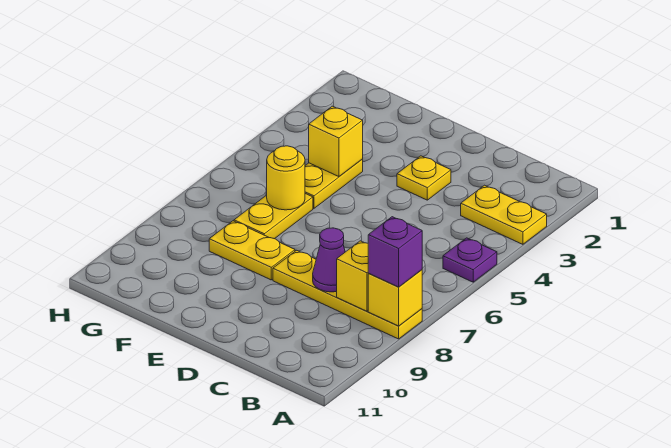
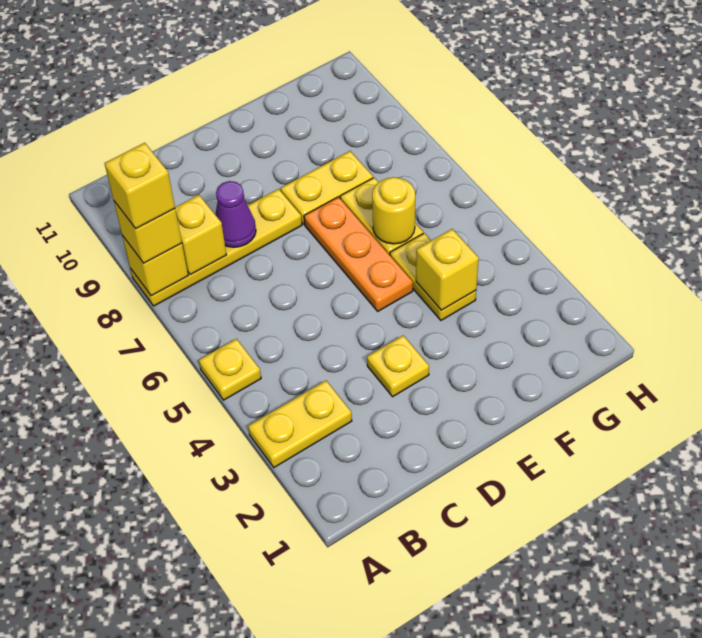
purple 1x1 plate [443,238,497,282] -> yellow 1x1 plate [199,339,261,400]
purple 1x1 brick [368,217,422,287] -> yellow 1x1 brick [114,201,182,263]
none -> yellow 1x1 brick [105,143,175,229]
none -> orange 1x3 plate [304,197,413,311]

